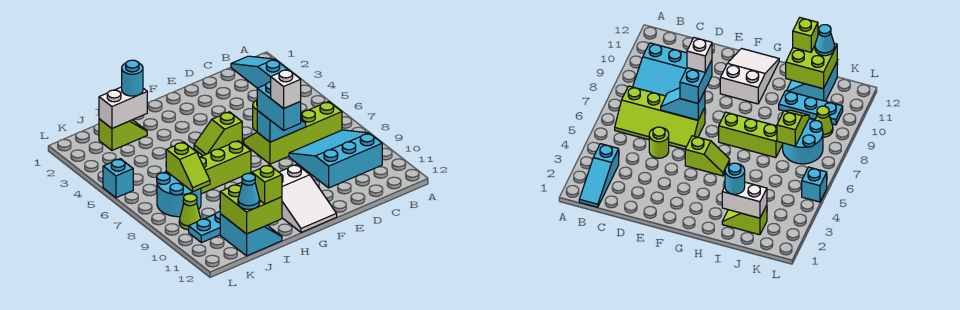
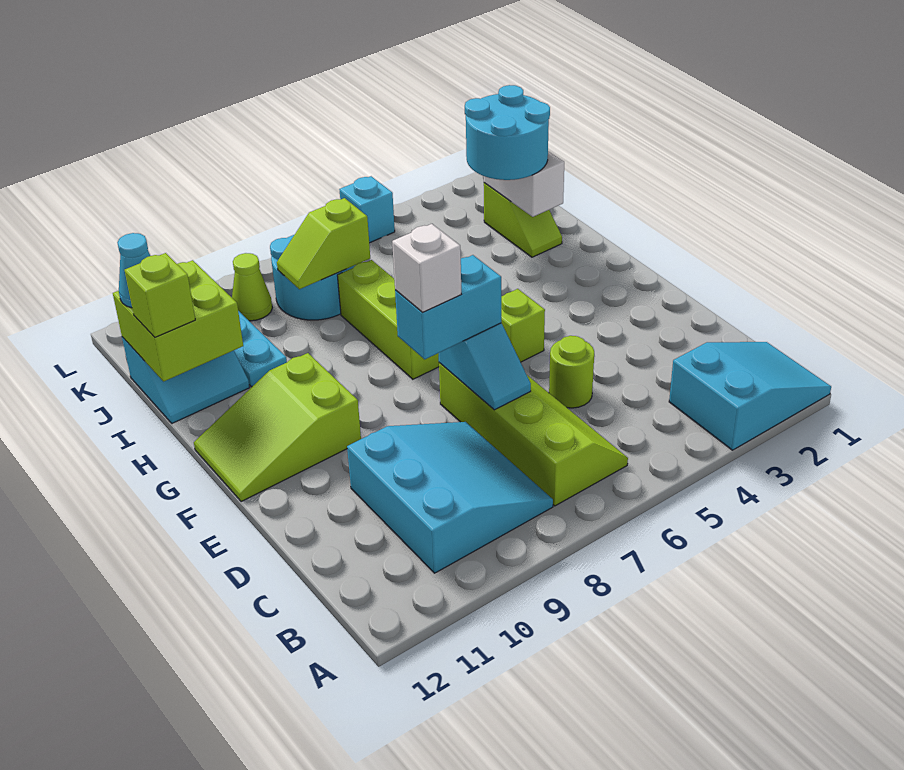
cyan 1x3 slope [231,56,287,88] -> cyan 2x3 slope [669,342,831,450]
white 2x3 slope [279,165,337,232] -> lime 2x3 slope [194,353,361,502]
cyan 1x1 round brick [122,60,143,96] -> cyan 2x2 round brick [465,85,550,180]

